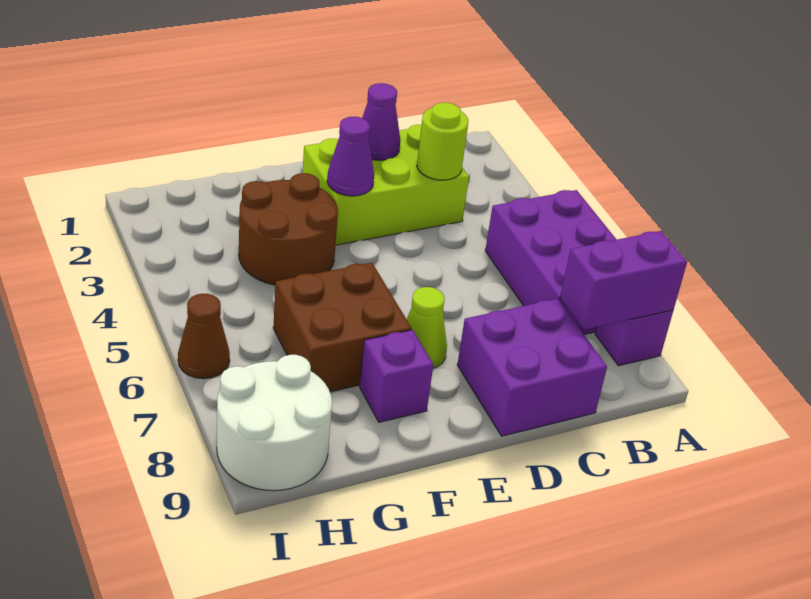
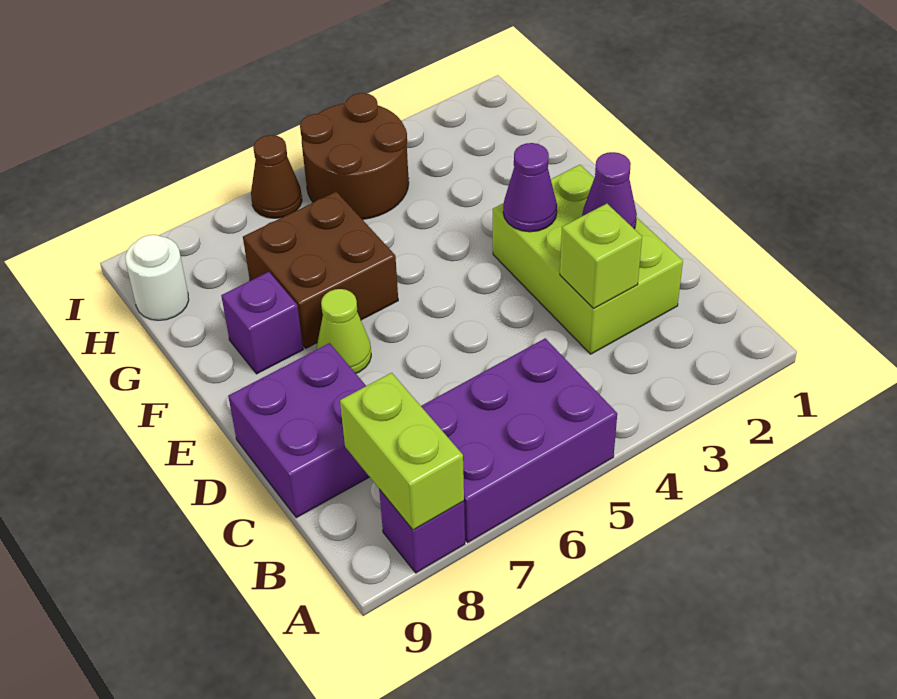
purple 1x2 brick [560,231,687,330] -> lime 1x2 brick [340,373,464,530]
lime 1x1 round brick [417,102,468,180] -> lime 1x1 brick [560,204,642,308]
brown 2x2 round brick [239,173,338,285] -> brown 2x2 round brick moved to [300,93,409,219]
white 2x2 round brick [217,355,332,491] -> white 1x1 round brick [125,235,189,320]

